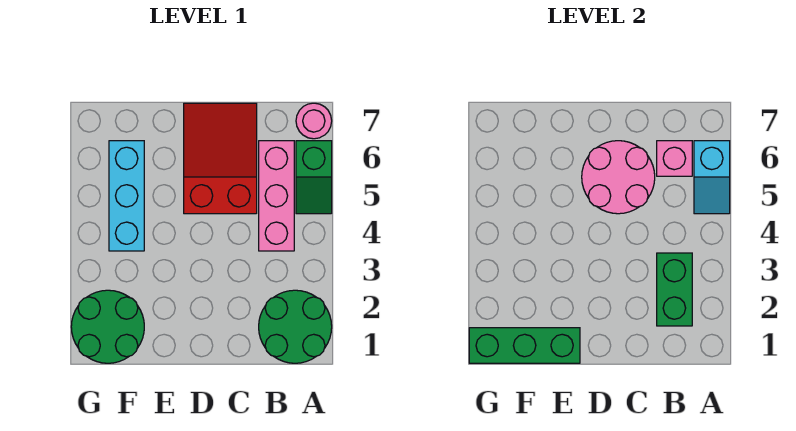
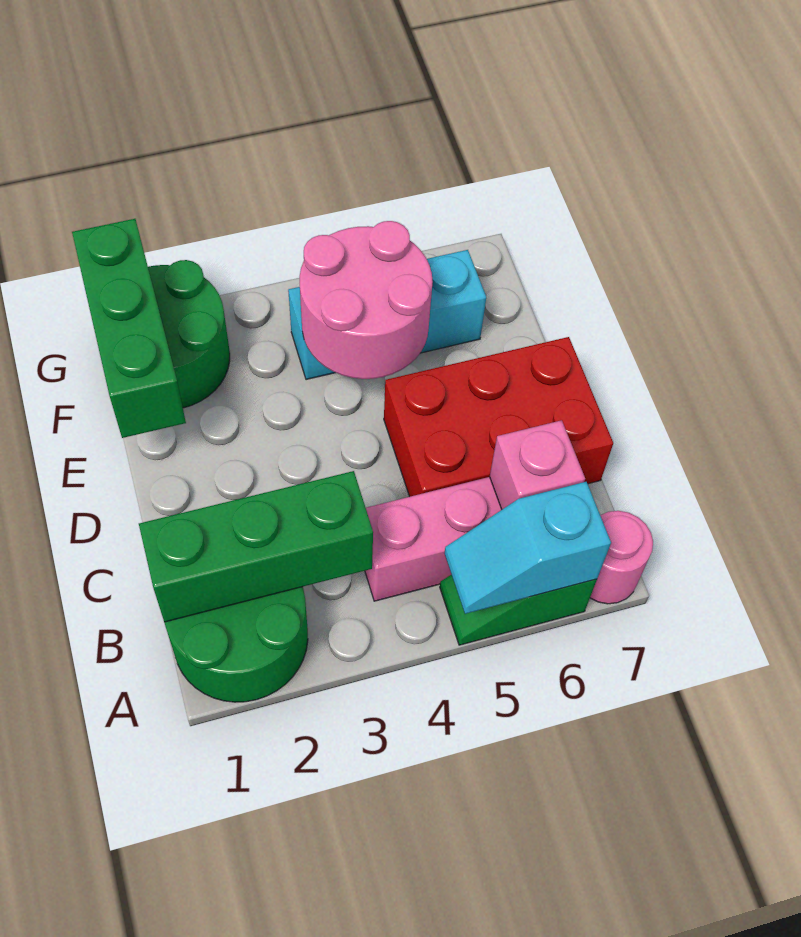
green 1x2 brick [657,253,692,326] -> green 1x3 brick [139,471,373,622]
red 2x3 slope [184,103,257,214] -> red 2x3 brick [384,337,613,497]
pink 2x2 round brick [582,141,655,214] -> pink 2x2 round brick moved to [299,221,433,379]

